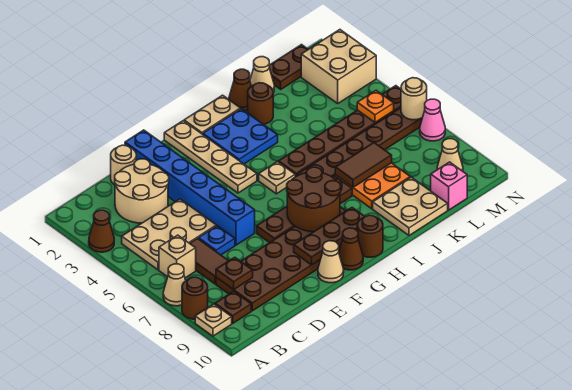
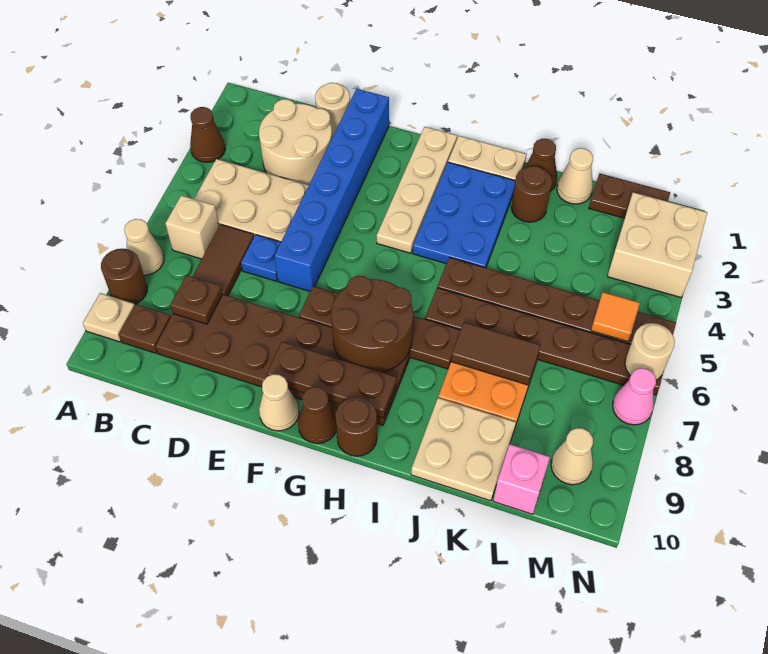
blue 2x2 plate [203,109,278,164] -> blue 2x3 plate [413,162,515,268]
tan 1x1 plate [259,162,295,194] -> none
orange 1x1 plate [357,90,394,123] -> orange 1x1 tile [591,292,640,342]

